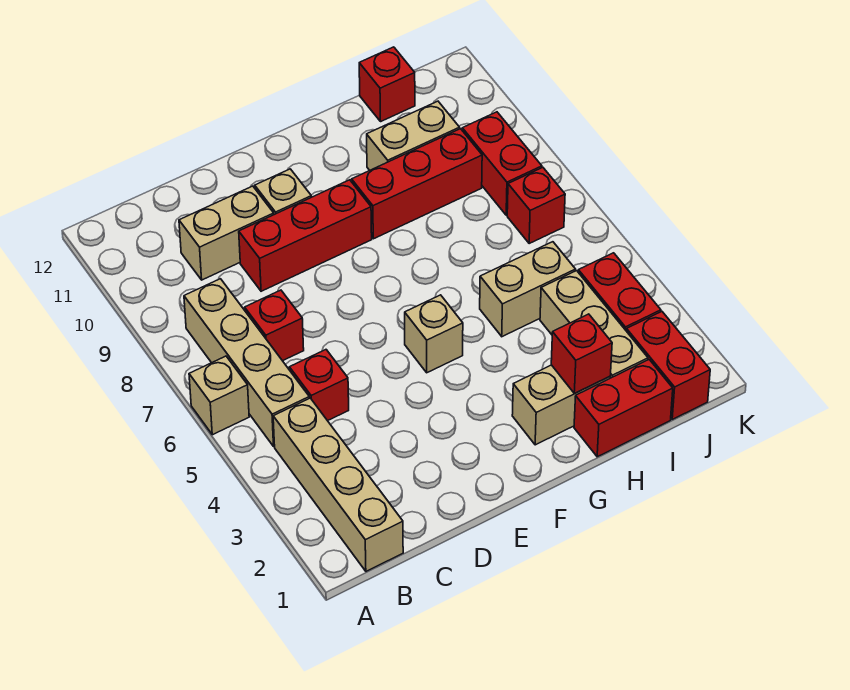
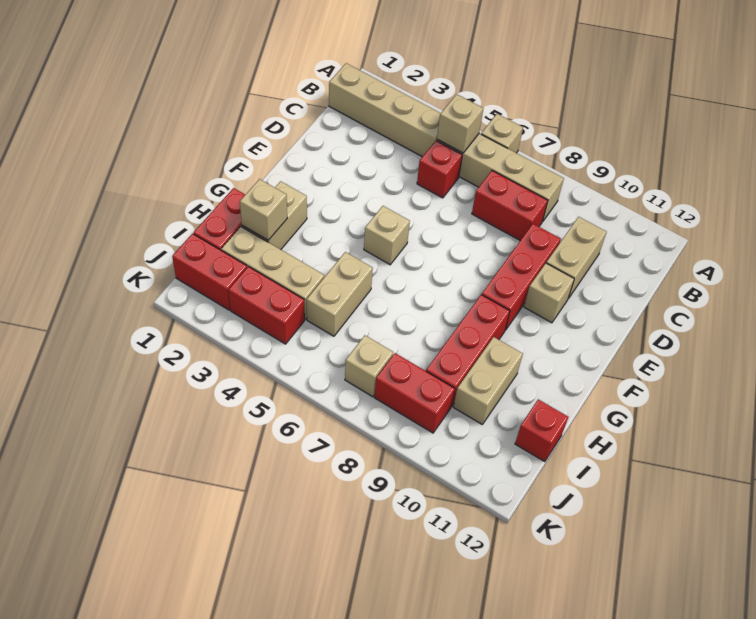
none -> tan 1x1 brick [437,94,483,153]
red 1x1 brick [245,290,304,361] -> red 1x2 brick [472,171,548,241]
red 1x1 brick [551,314,612,393] -> tan 1x1 brick [240,179,287,240]
red 1x1 brick [507,167,565,243] -> tan 1x1 brick [345,335,393,397]

